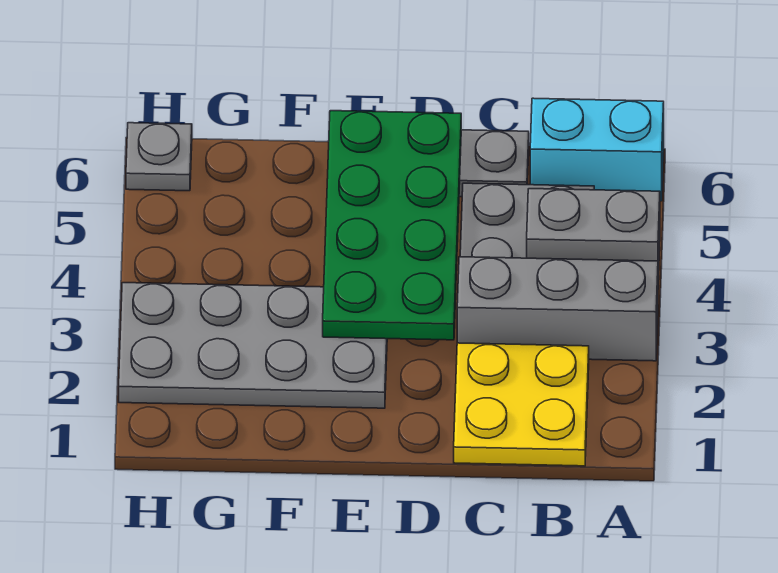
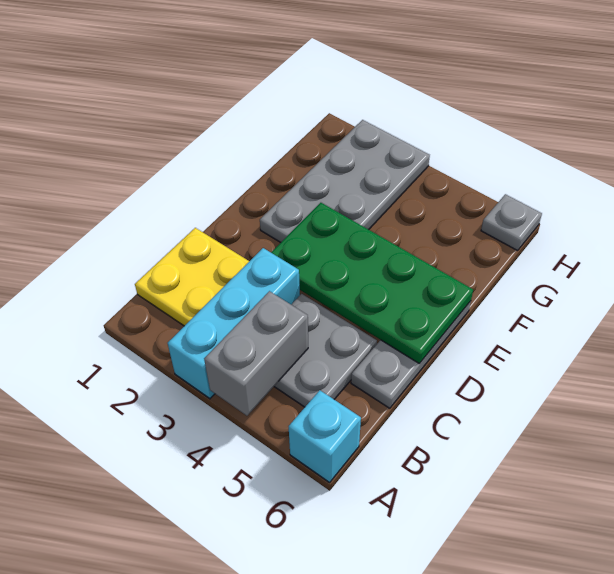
grey 1x3 brick [457,257,658,361] -> cyan 1x3 brick [168,248,300,399]
cyan 1x2 brick [530,98,664,201] -> cyan 1x1 brick [289,390,361,482]

